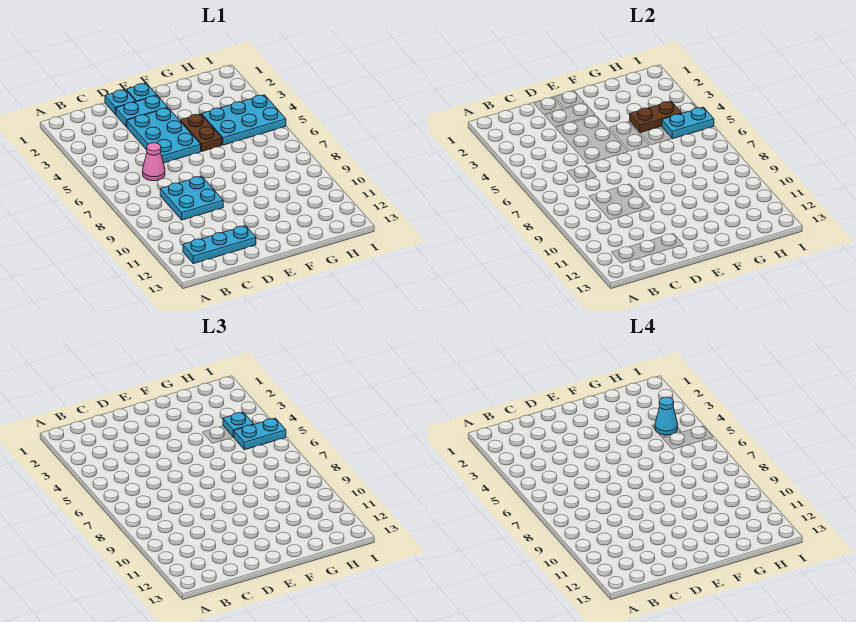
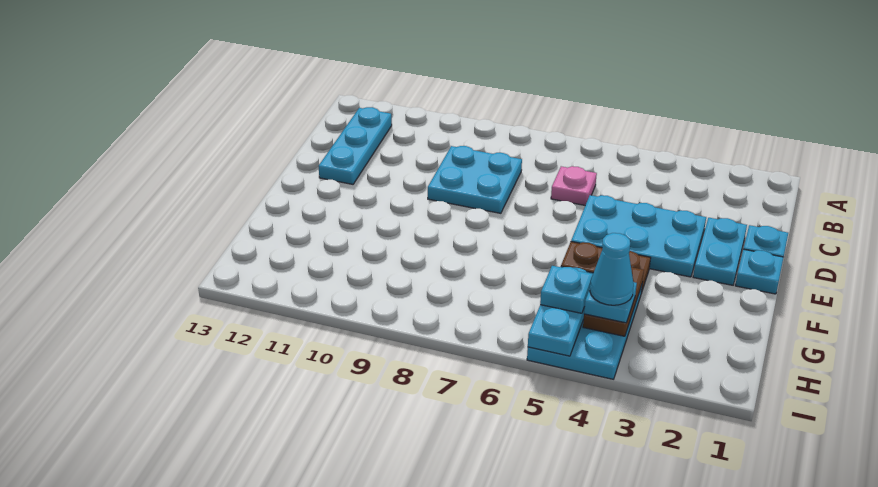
pink 1x1 cone [143,143,165,181] -> pink 1x1 plate [551,166,597,205]
cyan 1x2 plate [234,418,286,450] -> cyan 1x1 plate [540,266,593,313]

